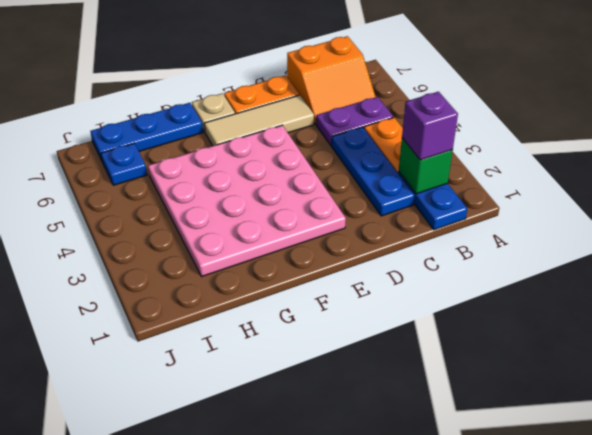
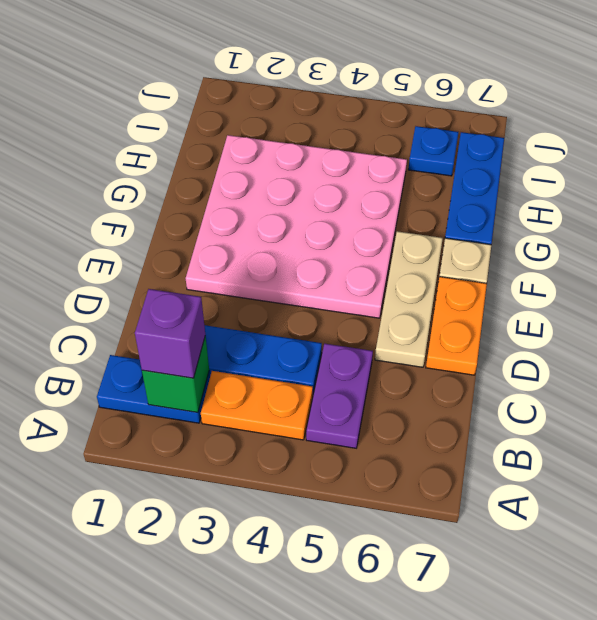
orange 2x2 slope [287,36,375,124] -> none
tan 1x3 tile [204,95,314,146] -> tan 1x3 plate [375,231,443,367]

